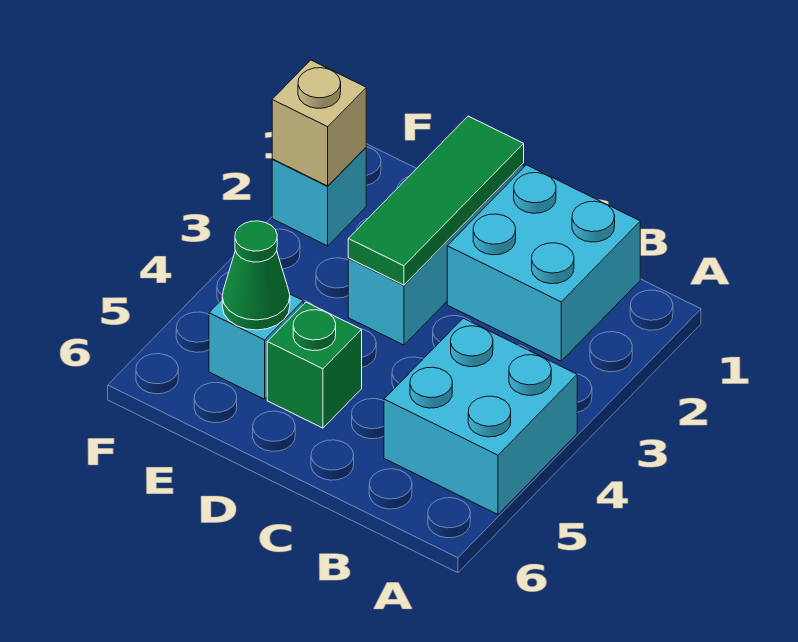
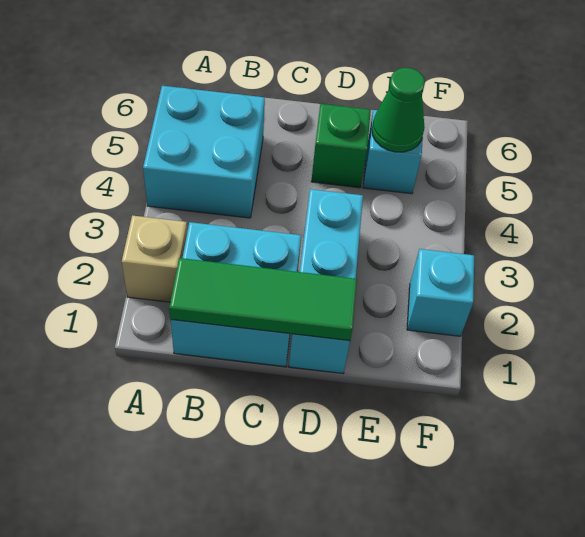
green 1x3 tile [348,116,524,285] -> green 1x3 tile turned to [169,258,357,341]
tan 1x1 brick [272,60,366,186] -> tan 1x1 brick moved to [122,215,187,302]

